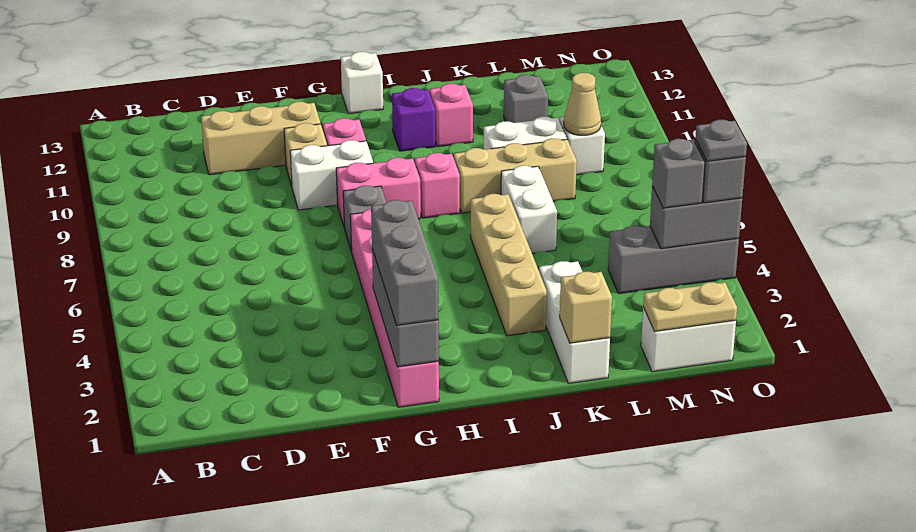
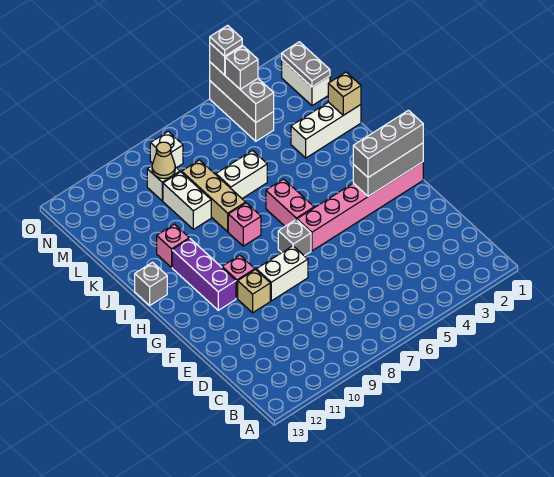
tan 1x3 brick [201,102,321,175] -> none
white 1x2 brick [290,140,373,210] -> white 1x2 brick turned to [256,246,308,301]
pink 1x2 brick [336,158,421,226] -> pink 1x2 brick moved to [266,179,314,226]
white 1x1 brick [341,52,383,114] -> white 1x1 brick moved to [150,131,183,168]
purple 1x1 brick [392,88,435,151] -> purple 1x3 brick [172,239,236,310]
tan 1x4 brick [471,194,547,336] -> none
grey 1x1 brick [504,75,548,123] -> grey 1x1 brick moved to [135,262,167,305]
tan 1x2 plate [643,282,737,332] -> grey 1x2 plate [282,42,330,87]
grey 1x2 brick [650,186,742,249] -> grey 1x3 brick [210,62,274,122]

